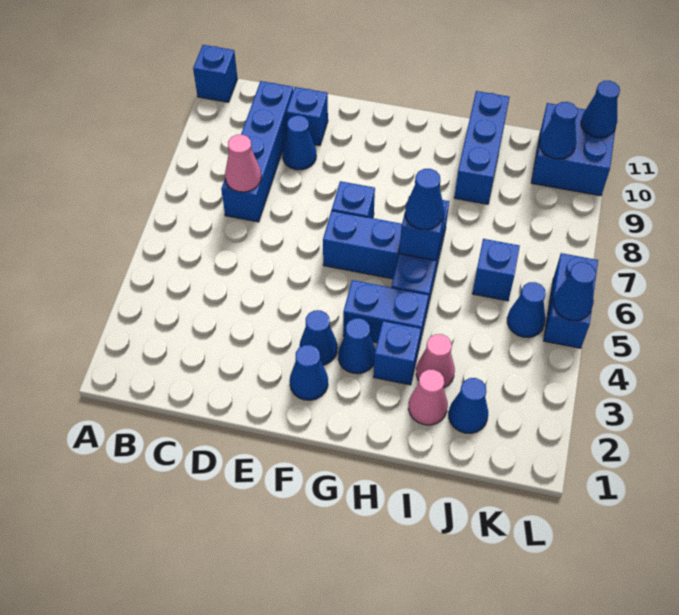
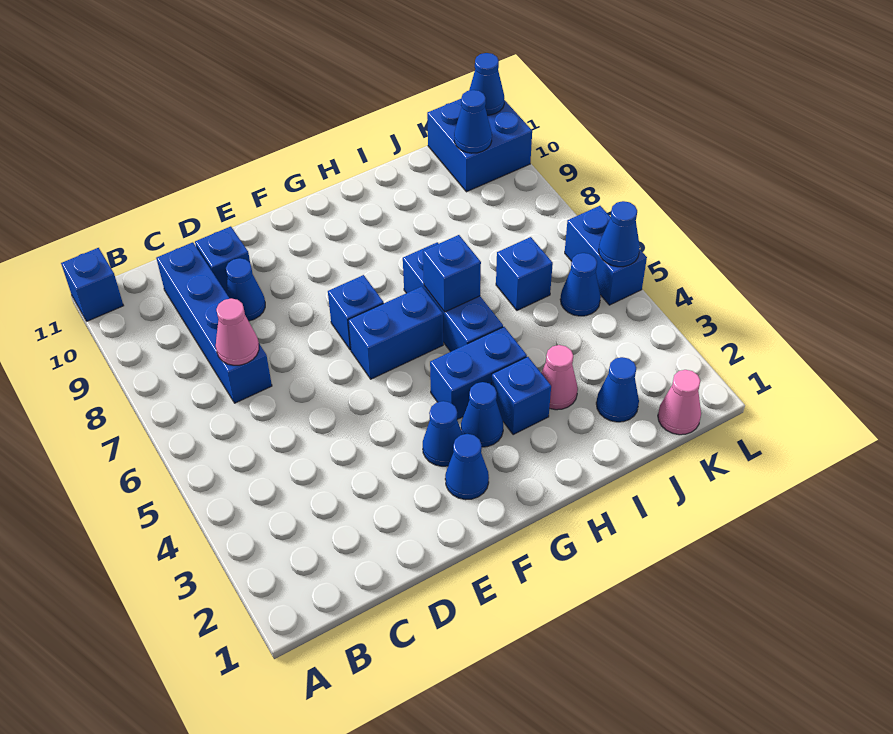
blue 1x1 cone [405,169,444,230] -> none
pink 1x1 cone [408,370,448,425] -> pink 1x1 cone moved to [658,370,701,435]
blue 1x3 brick [454,91,509,204] -> none

